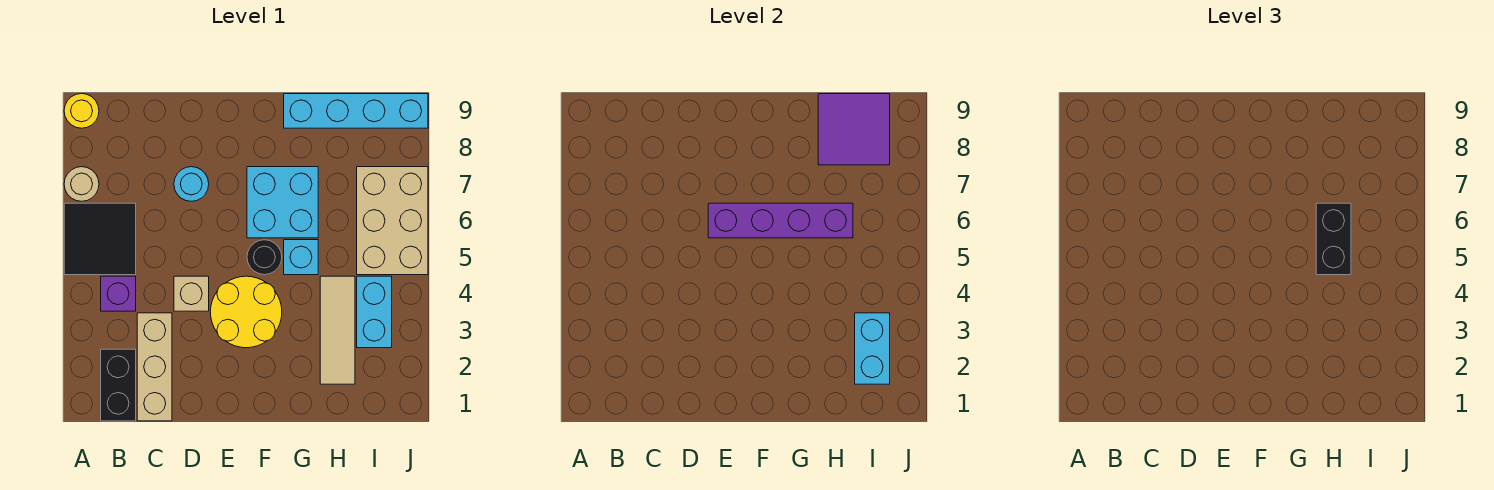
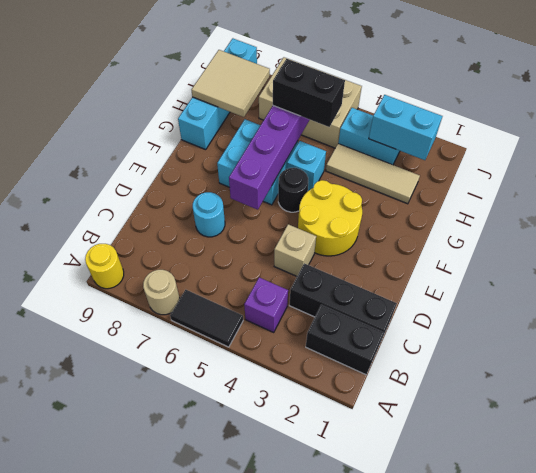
black 2x2 tile [64,203,136,275] -> black 1x2 tile [170,290,243,347]
tan 1x3 brick [137,313,172,421] -> black 1x3 brick [289,263,397,340]
purple 2x2 tile [818,94,890,165] -> tan 2x2 tile [192,50,270,117]

